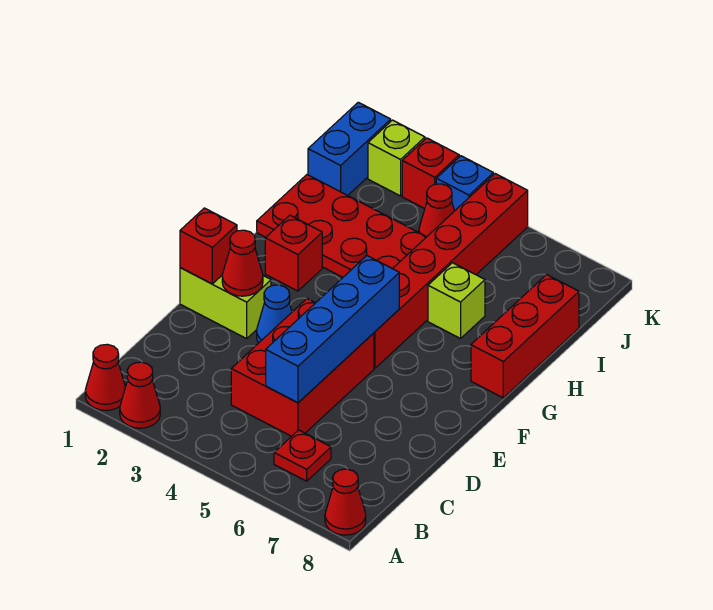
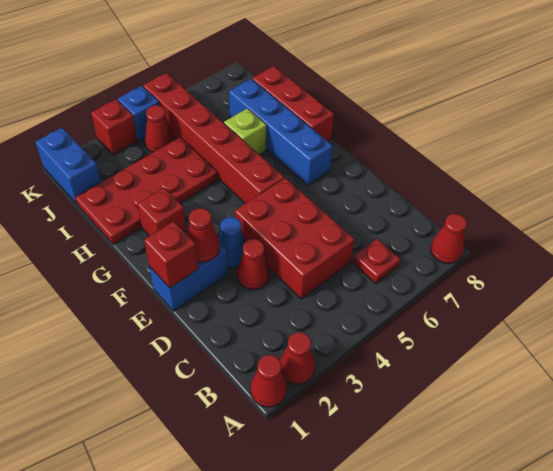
blue 1x4 brick [266,256,399,403] -> blue 1x4 brick moved to [229,79,333,185]
none -> red 1x1 cone [237,239,270,290]
lime 1x2 brick [180,267,271,339] -> blue 1x2 brick [149,244,228,311]
lime 1x1 brick [368,120,425,196] -> none

